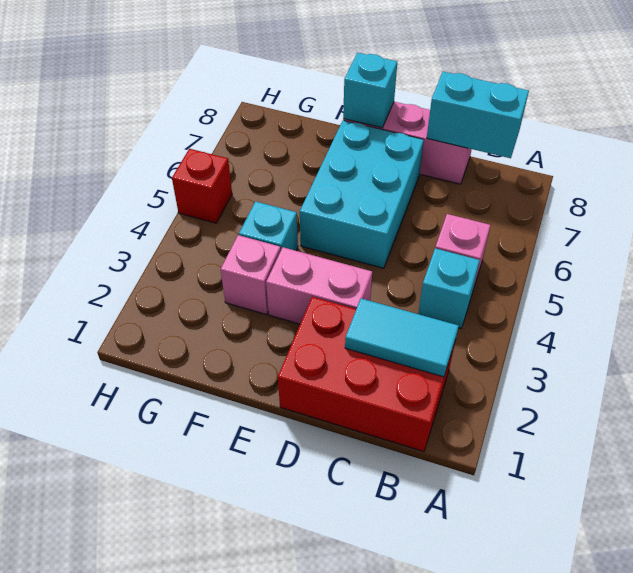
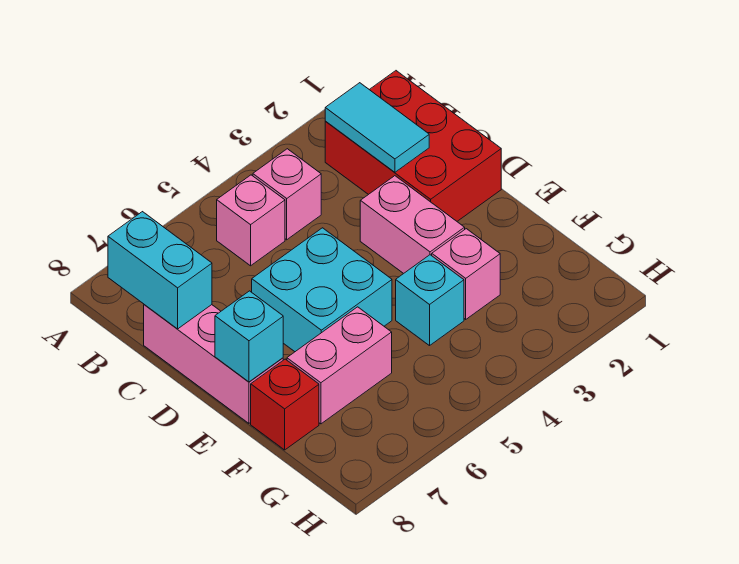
cyan 1x1 brick [418,248,480,328] -> pink 1x1 brick [253,149,321,240]
cyan 2x3 brick [300,121,424,268] -> cyan 2x2 brick [252,228,392,352]
none -> pink 1x2 brick [287,307,392,424]
red 1x1 brick [172,149,232,223] -> red 1x1 brick moved to [251,359,319,450]

